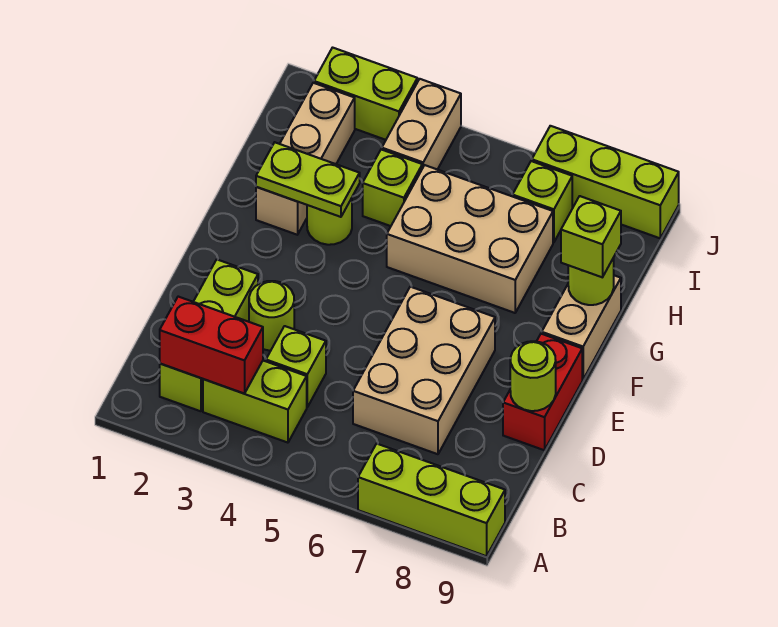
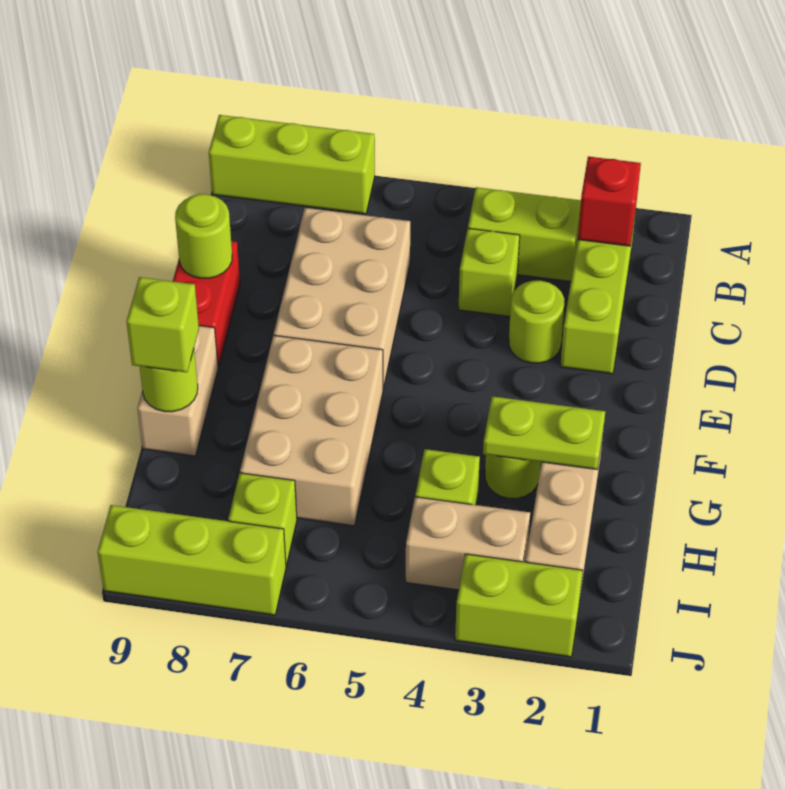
red 1x2 brick [160,297,263,394] -> red 1x1 brick [578,157,641,246]
tan 2x3 brick [387,165,553,313] -> tan 2x3 brick turned to [240,335,383,526]
tan 1x2 brick [382,79,461,169] -> tan 1x2 brick turned to [406,497,530,590]

